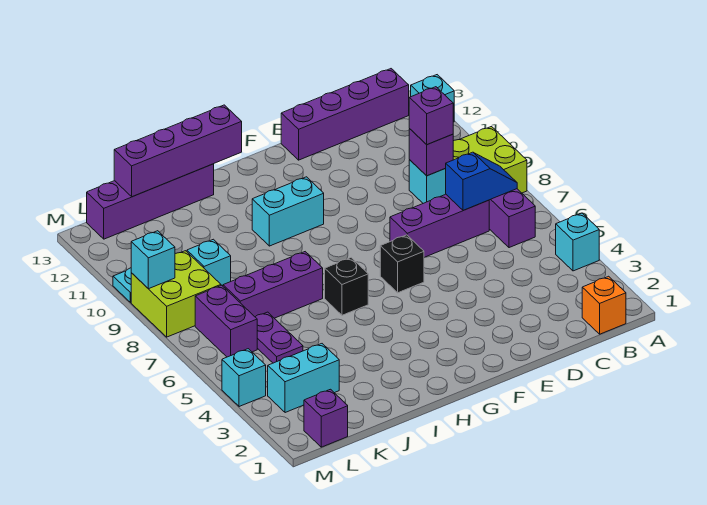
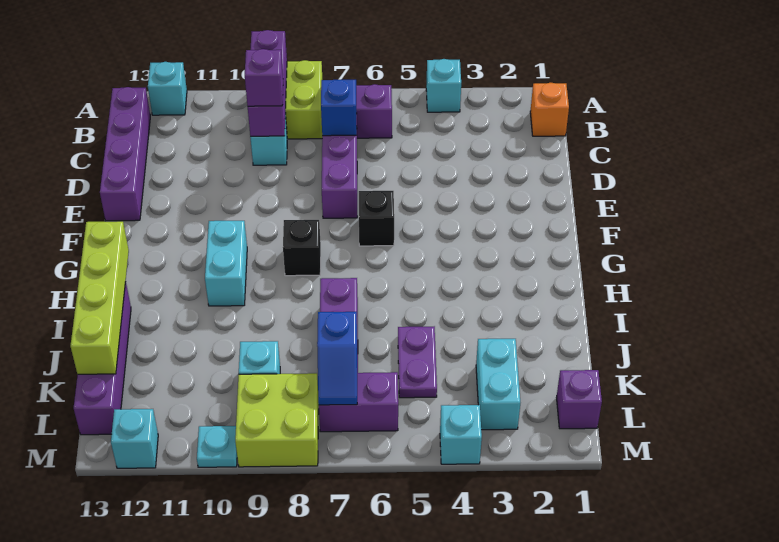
purple 1x1 brick [409,129,453,176] -> purple 1x3 brick [248,30,287,136]
black 1x1 brick [325,258,368,315] -> black 1x1 brick moved to [283,220,321,276]
purple 1x4 brick [114,105,242,197] -> lime 1x4 brick [70,221,129,374]
purple 1x2 plate [256,312,303,363] -> purple 1x2 plate turned to [398,327,437,398]
none -> blue 1x2 slope [317,312,357,405]
cyan 1x1 brick [131,231,175,289] -> cyan 1x1 brick moved to [111,409,158,468]

